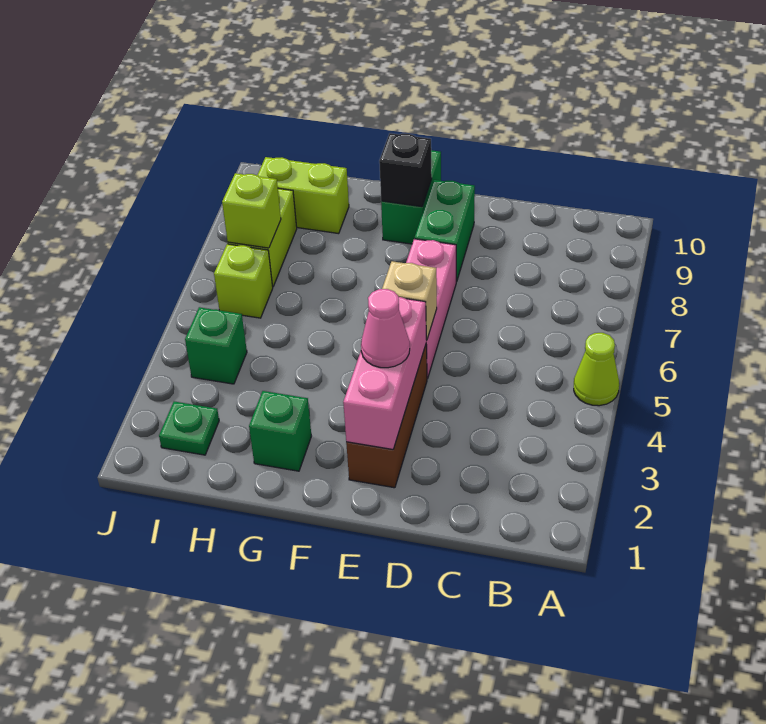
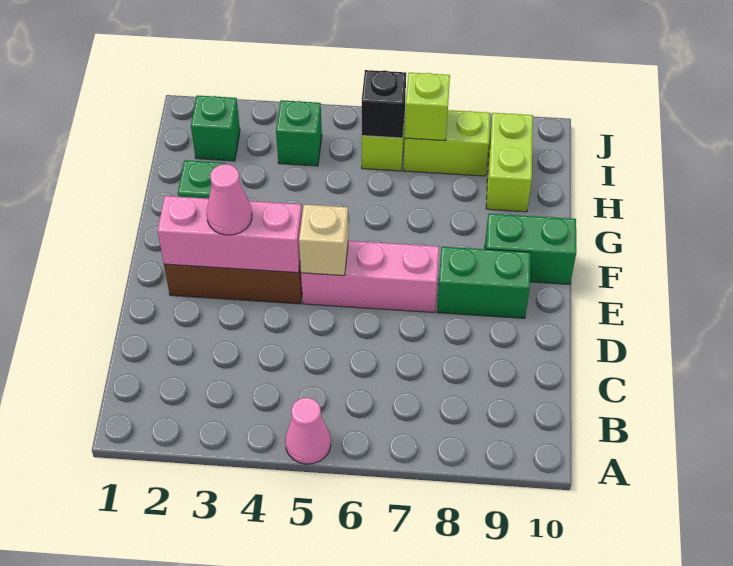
lime 1x1 cone [574,333,619,406] -> pink 1x1 cone [285,398,331,464]
black 1x1 brick [379,133,432,207] -> black 1x1 brick moved to [362,70,406,138]
green 1x1 plate [159,401,219,455] -> green 1x1 brick [191,95,240,161]

